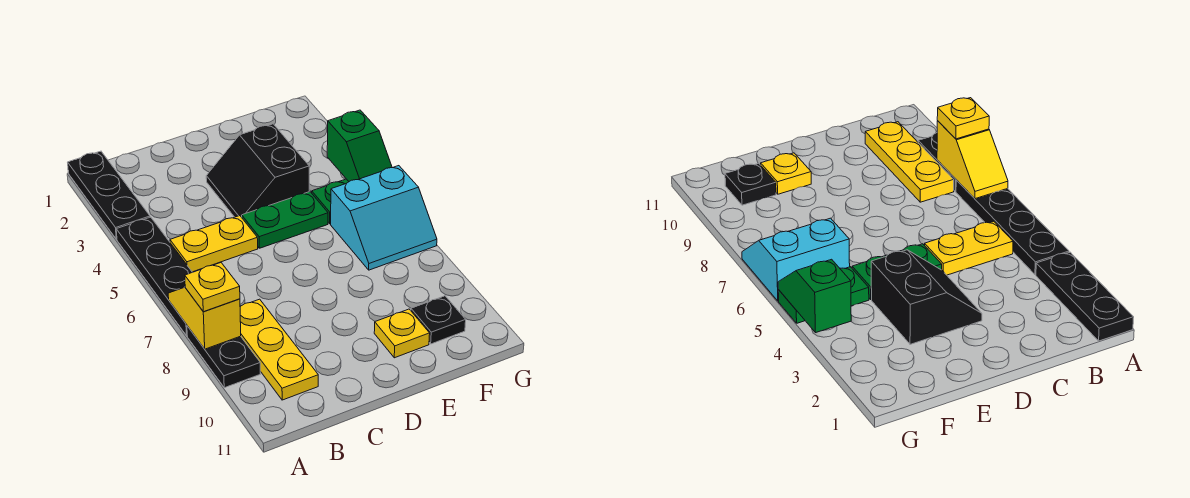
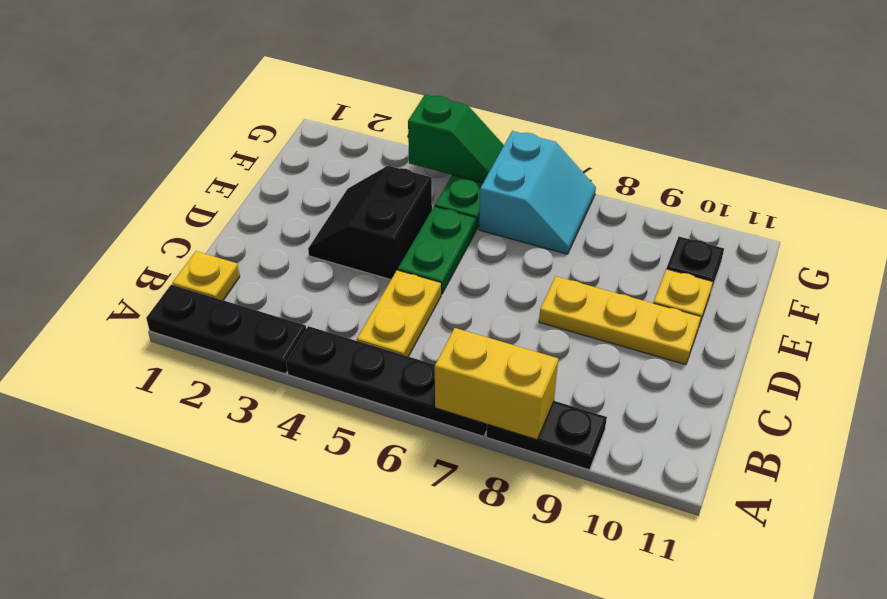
yellow 1x2 slope [168,287,241,349] -> yellow 1x2 brick [435,328,558,440]
yellow 1x1 plate [185,263,240,312] -> yellow 1x1 plate moved to [172,251,240,300]
yellow 1x3 plate [240,299,318,400] -> yellow 1x3 plate moved to [539,276,701,365]
black 2x2 slope [206,124,309,217] -> black 2x2 slope turned to [308,166,432,280]

